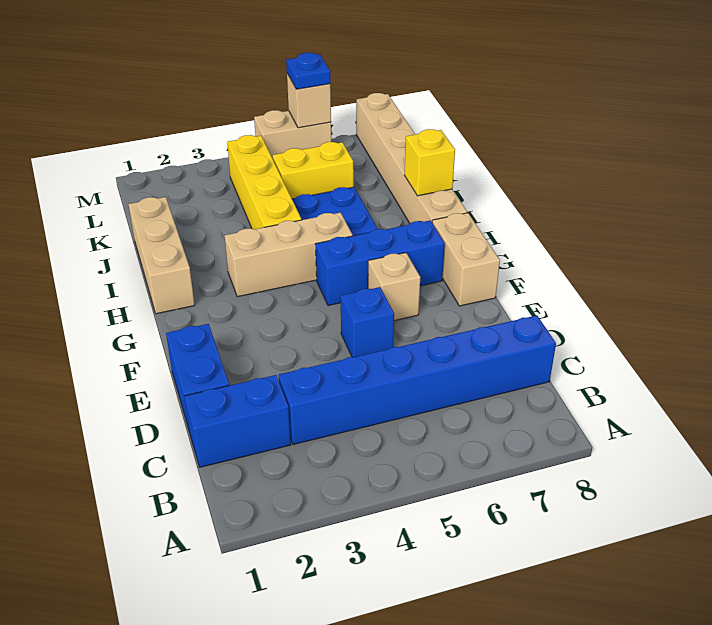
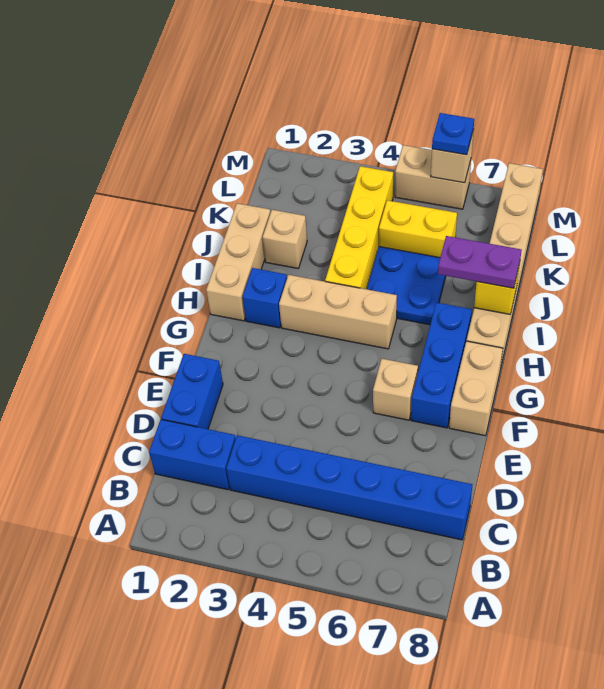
blue 1x1 brick [341,287,394,357] -> blue 1x1 brick moved to [243,268,287,328]
blue 1x3 brick [315,221,445,306] -> blue 1x3 brick turned to [411,303,472,428]
none -> purple 1x2 plate [438,236,521,288]
none -> tan 1x1 brick [263,210,307,268]

